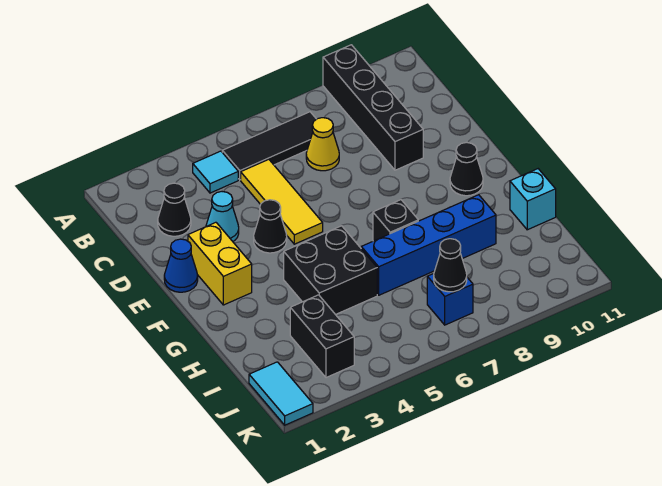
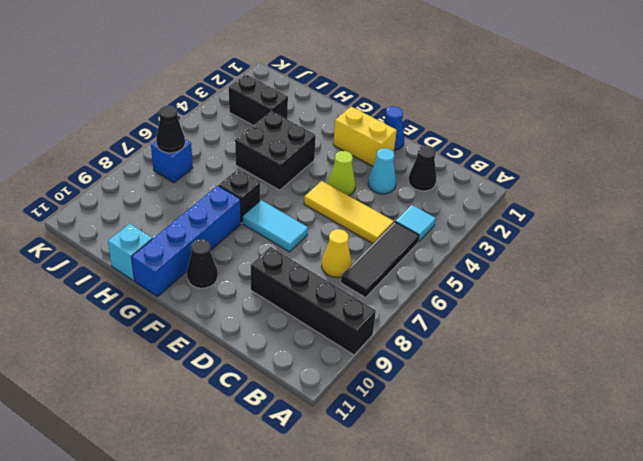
black 1x1 cone [254,200,287,253] -> lime 1x1 cone [328,151,356,196]
blue 1x4 brick [361,195,496,295] -> blue 1x4 brick moved to [131,186,241,297]
cyan 1x2 tile [249,362,313,425] -> cyan 1x2 tile moved to [243,200,308,252]

